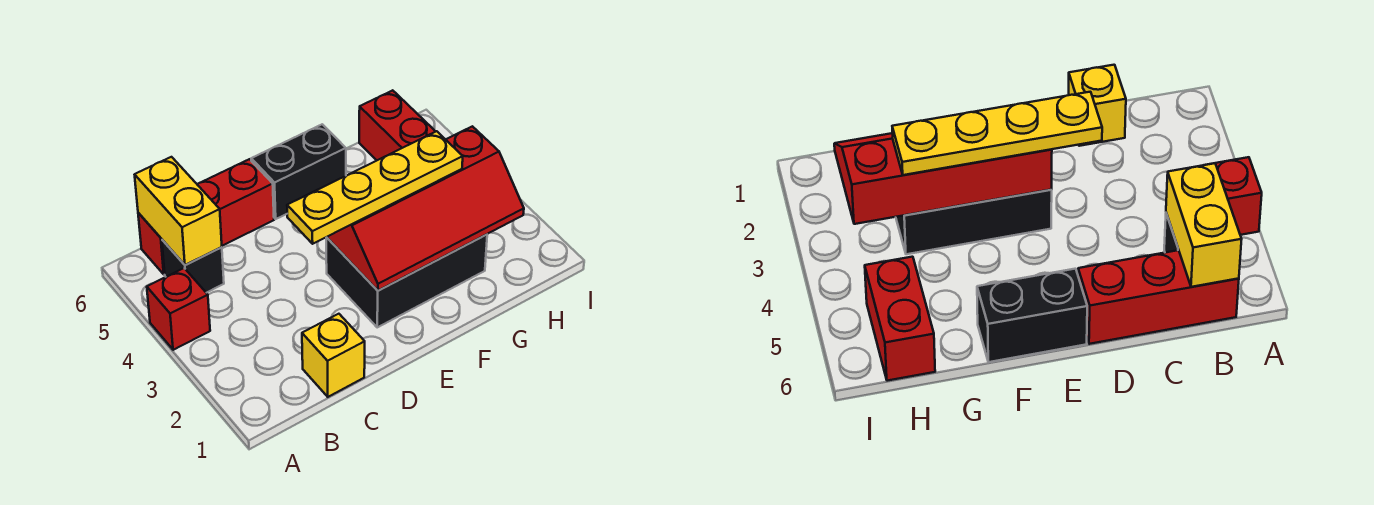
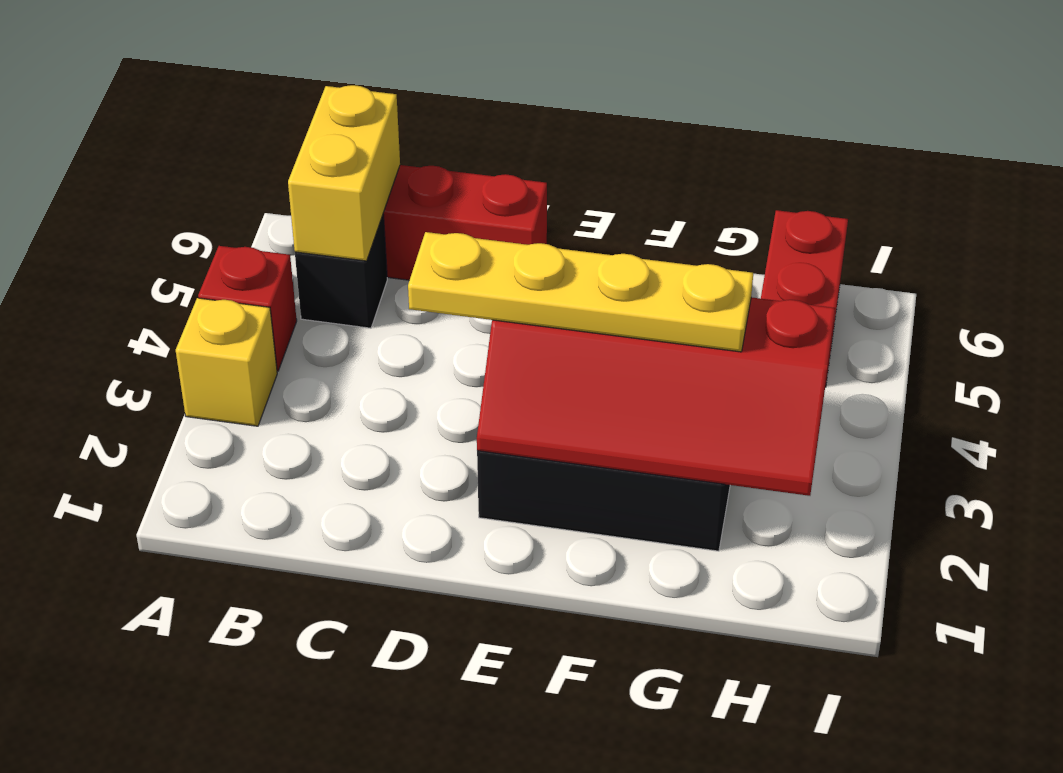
yellow 1x1 brick [302,314,365,397] -> yellow 1x1 brick moved to [176,298,277,426]
black 1x2 brick [251,124,346,219] -> none

